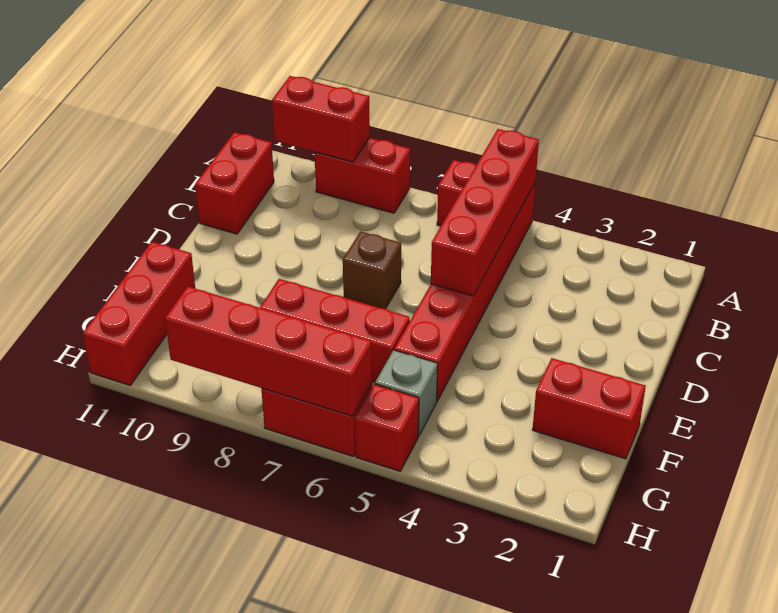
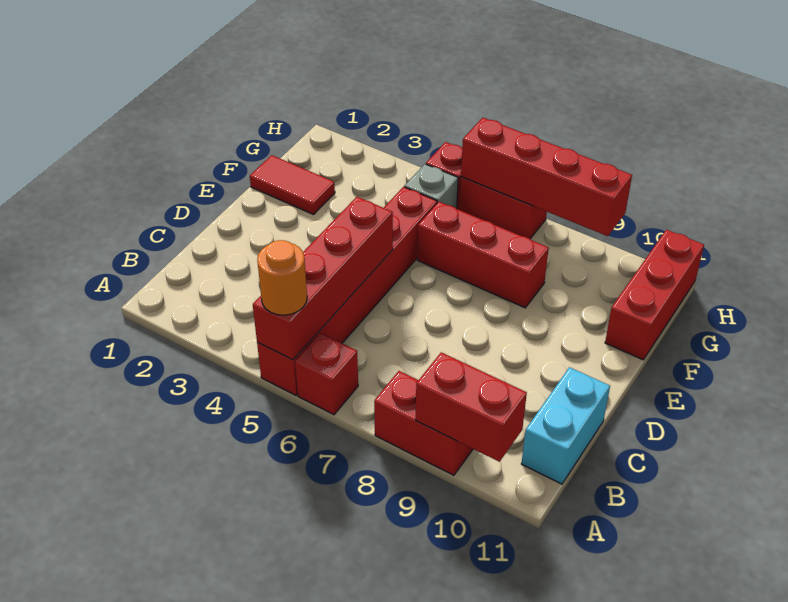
none -> orange 1x1 round brick [257,240,307,315]
red 1x2 brick [195,132,274,234] -> cyan 1x2 brick [521,367,610,484]
brown 1x1 brick [343,231,401,309] -> none
red 1x2 brick [532,358,646,459] -> red 1x2 tile [250,155,335,215]

